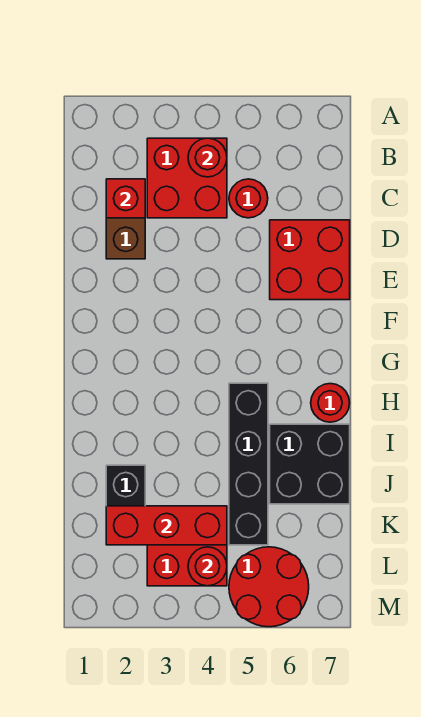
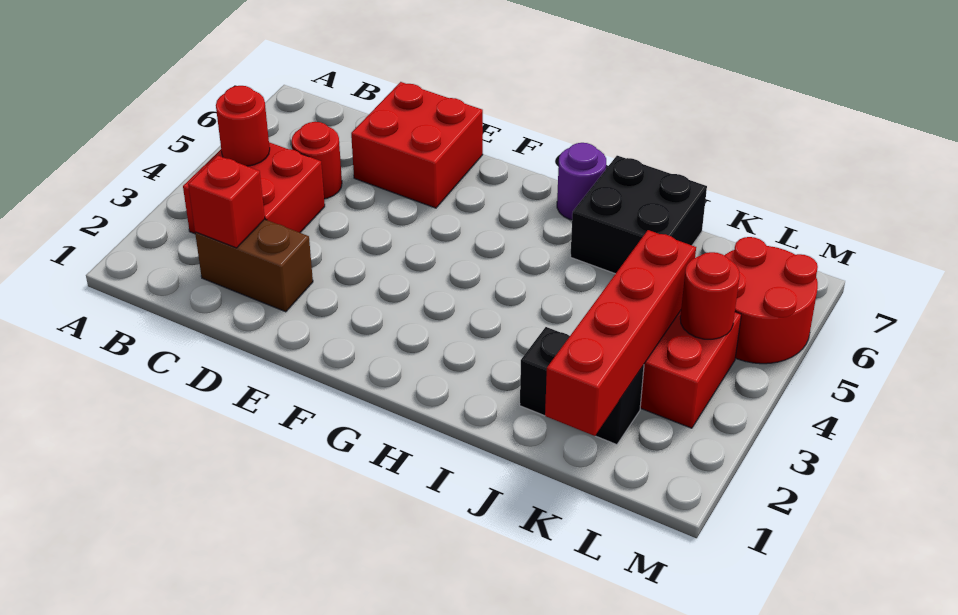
black 1x4 brick [229,383,268,545] -> none
red 1x1 round brick [311,384,350,422] -> purple 1x1 round brick [557,143,606,220]
red 1x3 brick [106,506,227,545] -> red 1x4 brick [545,230,696,436]

